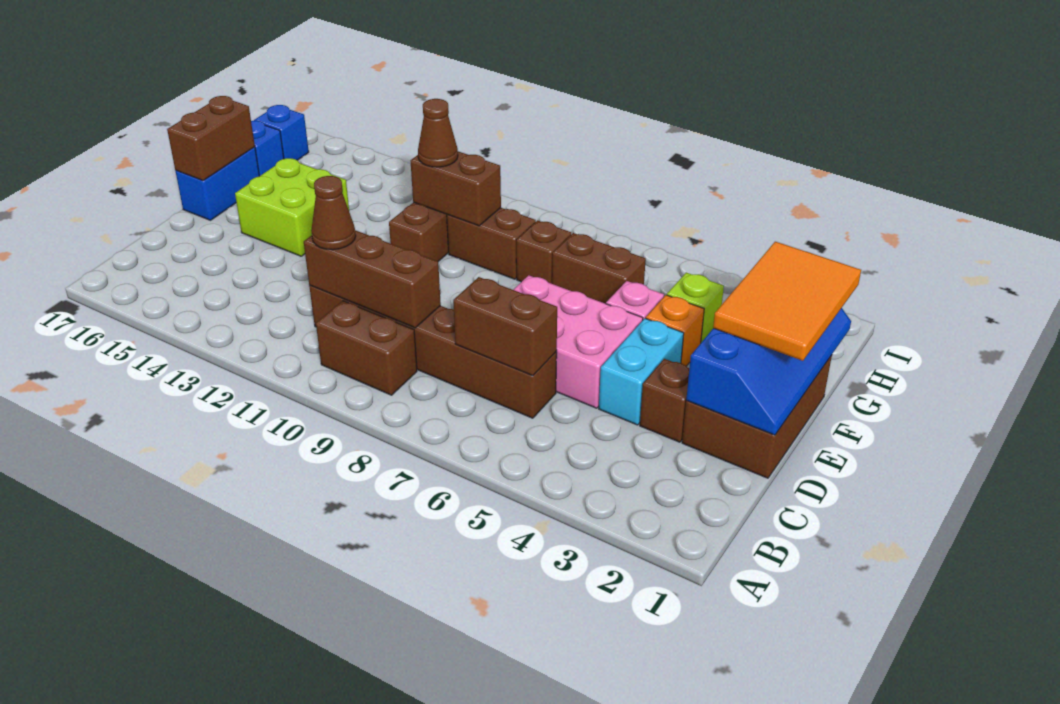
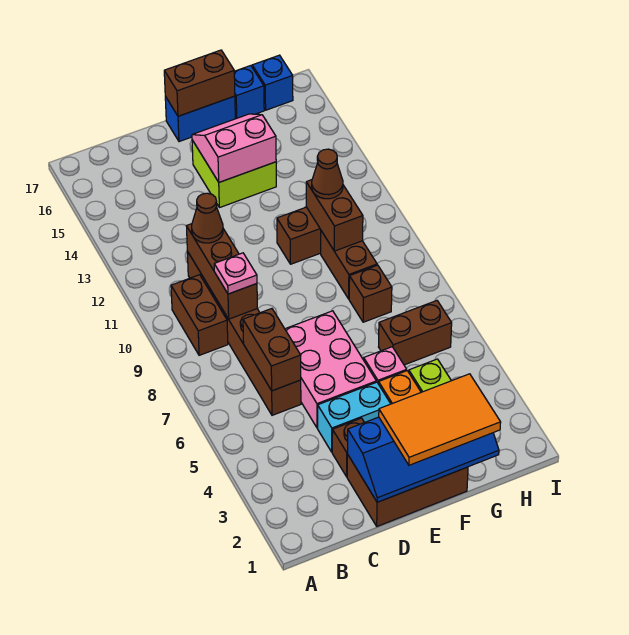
none -> pink 1x1 plate [214,253,257,294]
none -> pink 2x2 slope [192,114,276,182]
brown 1x2 brick [552,233,646,304] -> brown 1x2 brick turned to [379,301,452,365]

